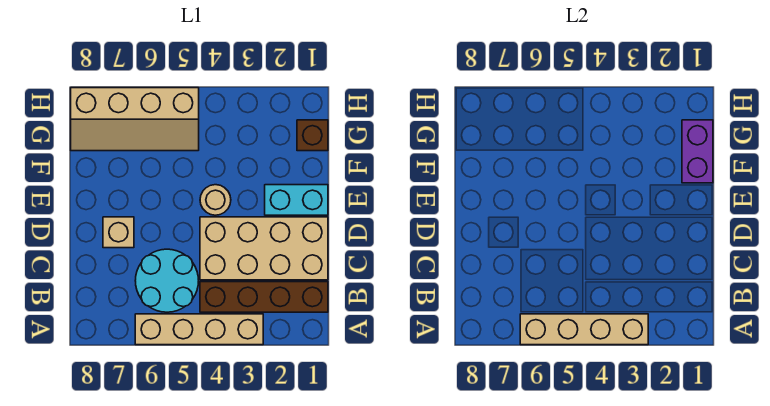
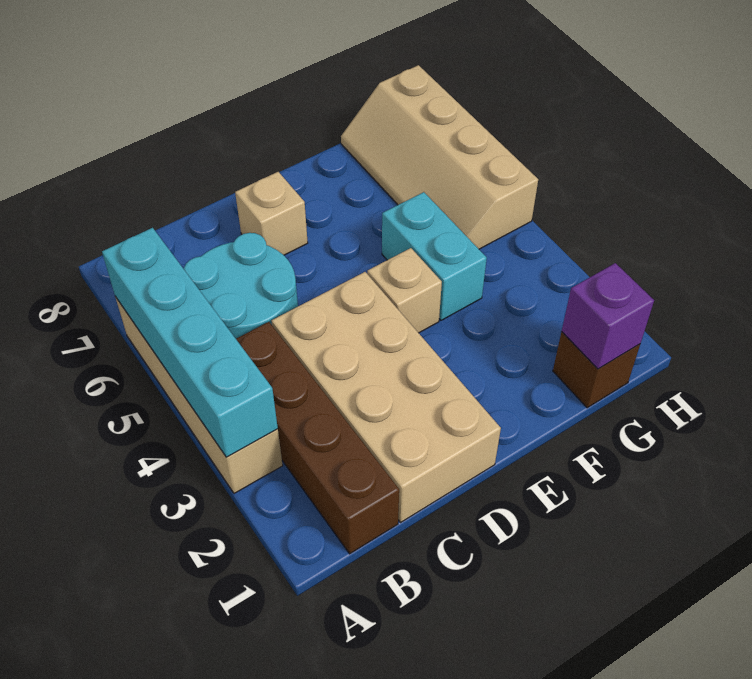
tan 1x4 brick [520,314,648,345] -> cyan 1x4 brick [102,228,278,457]
cyan 1x2 brick [265,185,328,215] -> cyan 1x2 brick moved to [382,192,487,320]
tan 1x1 round brick [200,185,231,215] -> tan 1x1 brick [367,248,442,333]
purple 1x2 brick [682,120,713,183] -> purple 1x1 brick [562,263,654,369]

